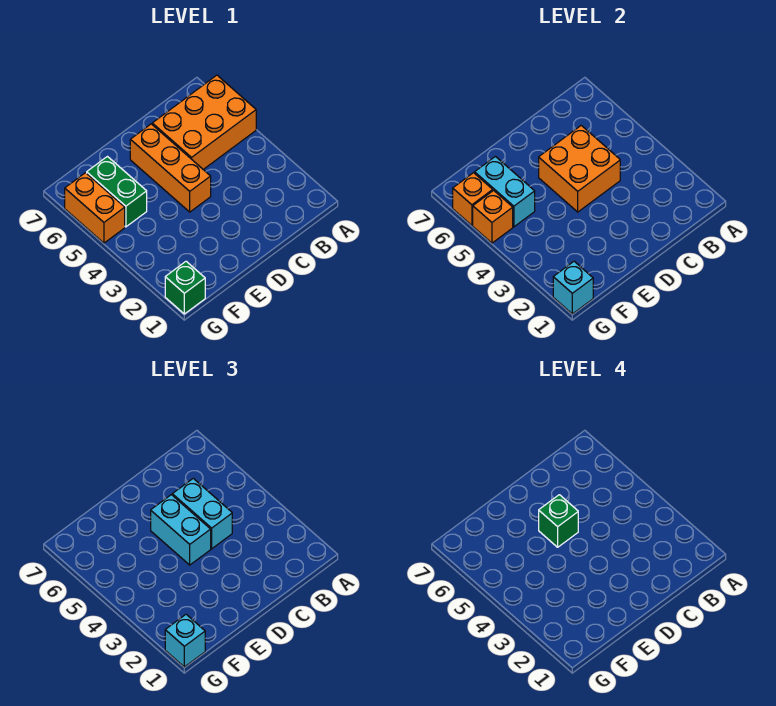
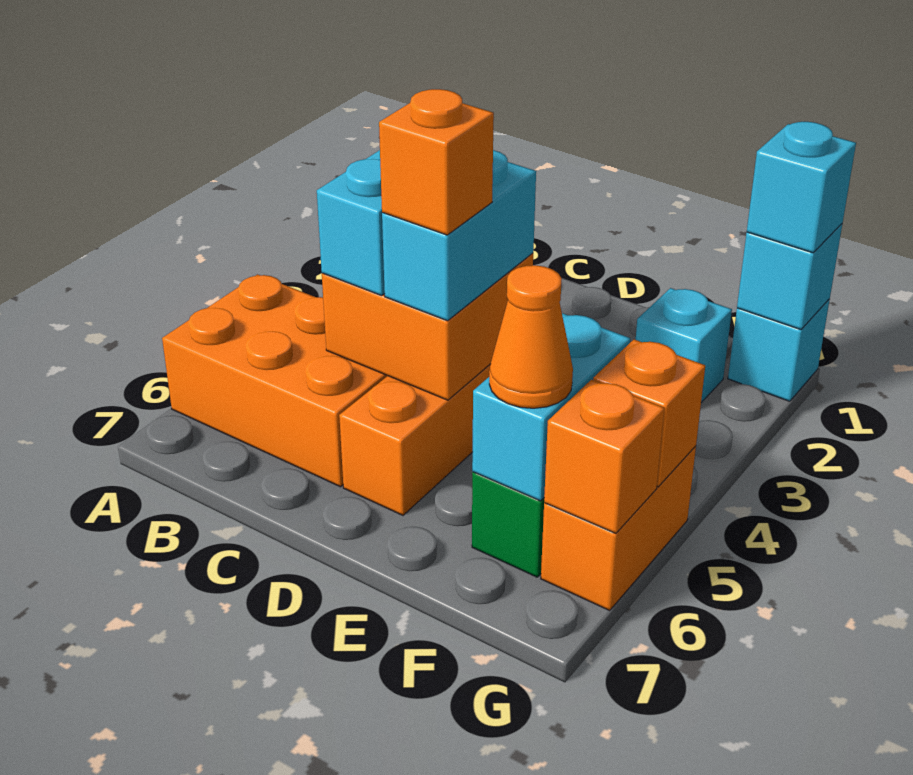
green 1x1 brick [539,495,578,547] -> orange 1x1 brick [379,89,494,235]
none -> cyan 1x1 brick [636,288,732,403]
none -> orange 1x1 cone [489,265,573,408]
green 1x1 brick [165,261,205,314] -> cyan 1x1 brick [728,299,830,401]

